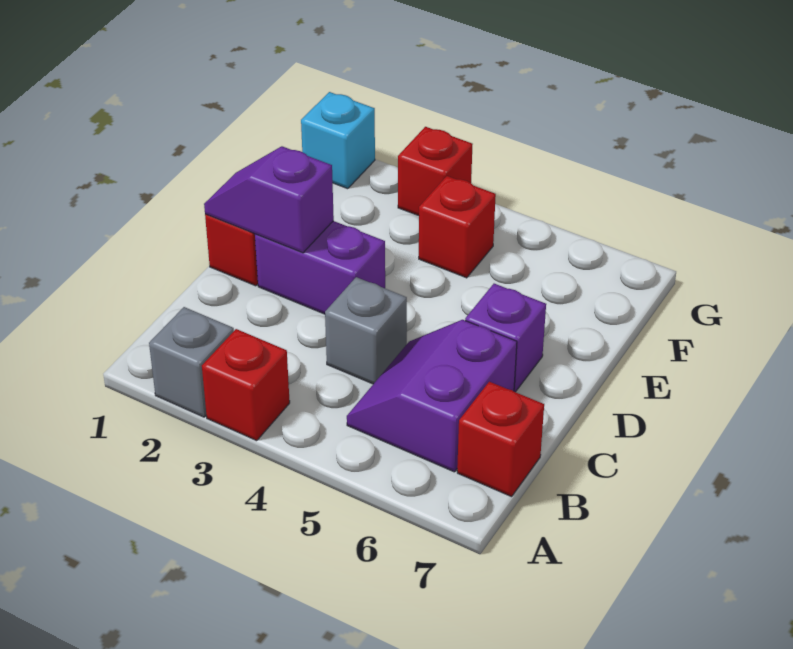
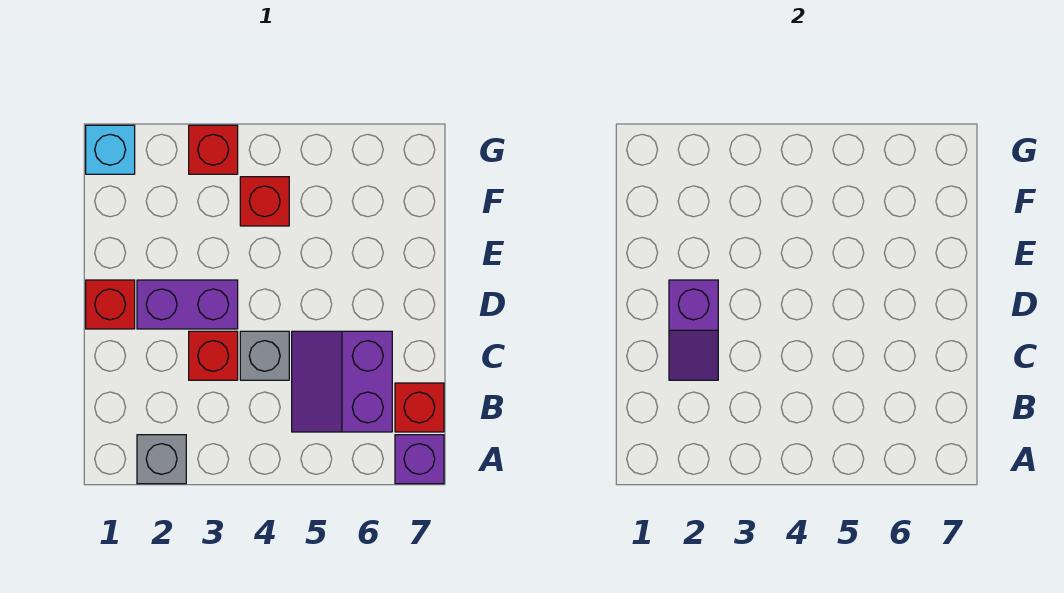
red 1x1 brick [202,329,290,441] -> red 1x1 brick moved to [189,331,238,380]
purple 1x2 slope [204,146,334,253] -> purple 1x2 slope turned to [669,280,718,380]
purple 1x1 brick [465,284,546,392] -> purple 1x1 brick moved to [395,435,444,484]

